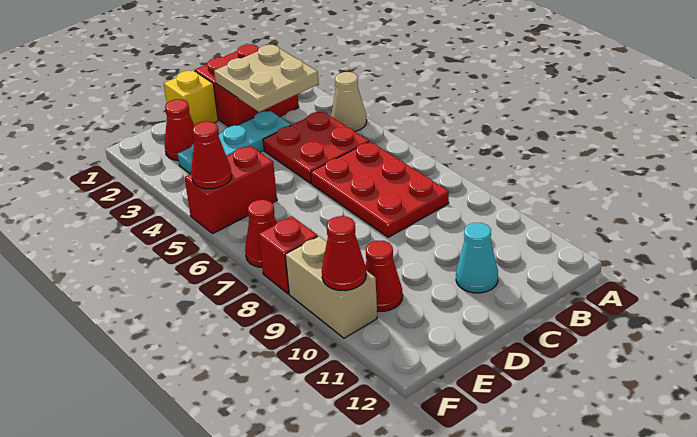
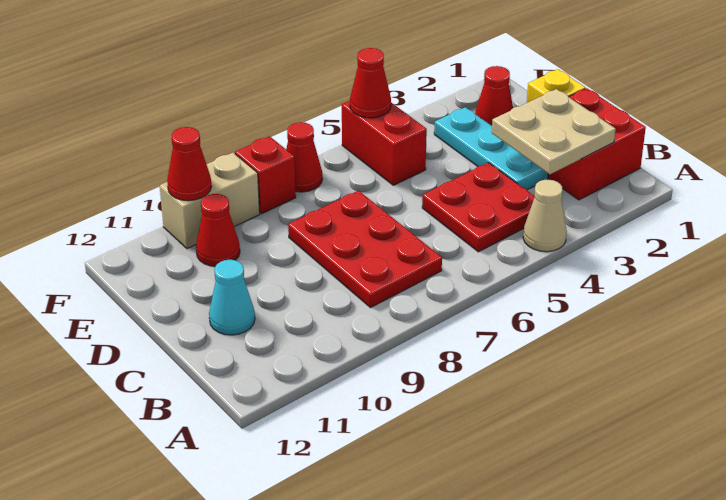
red 2x3 plate [311,142,449,237] -> red 2x3 plate turned to [288,191,442,308]

